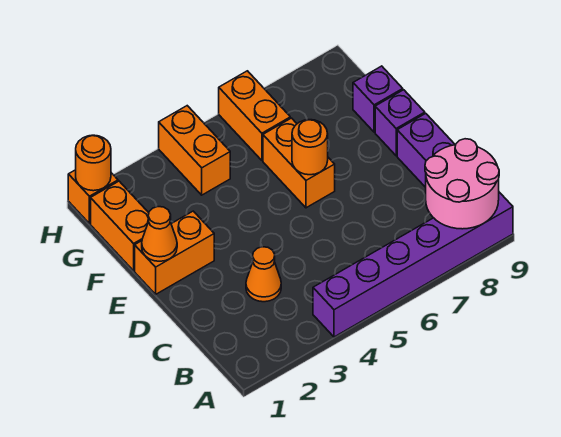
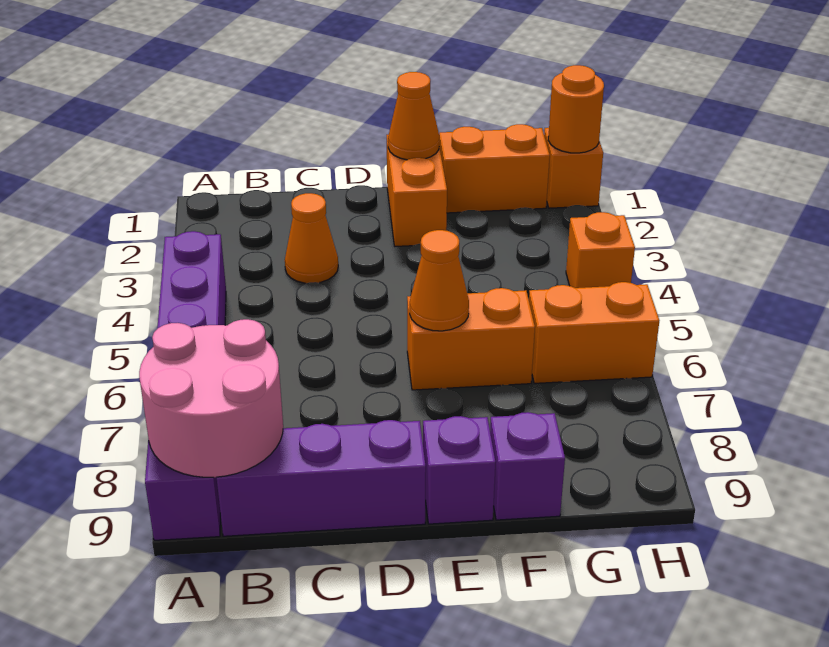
orange 1x1 round brick [292,120,328,175] -> orange 1x1 cone [410,230,469,331]
orange 1x2 brick [159,106,230,195] -> orange 1x1 brick [566,212,635,288]

